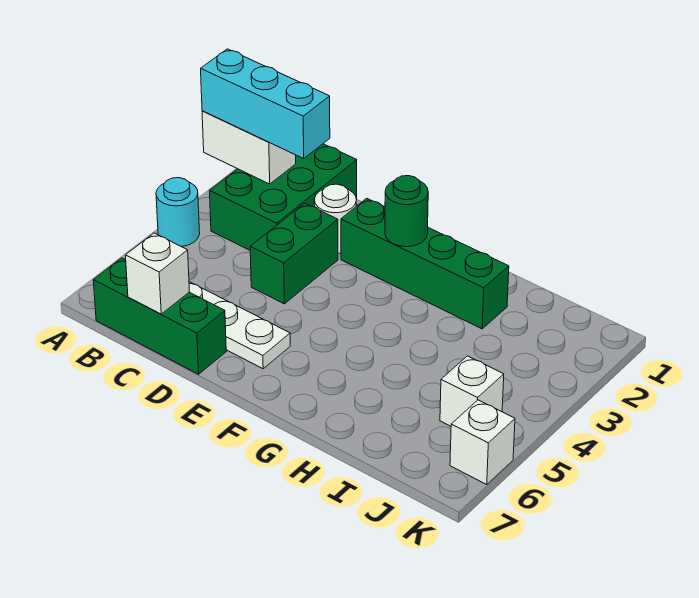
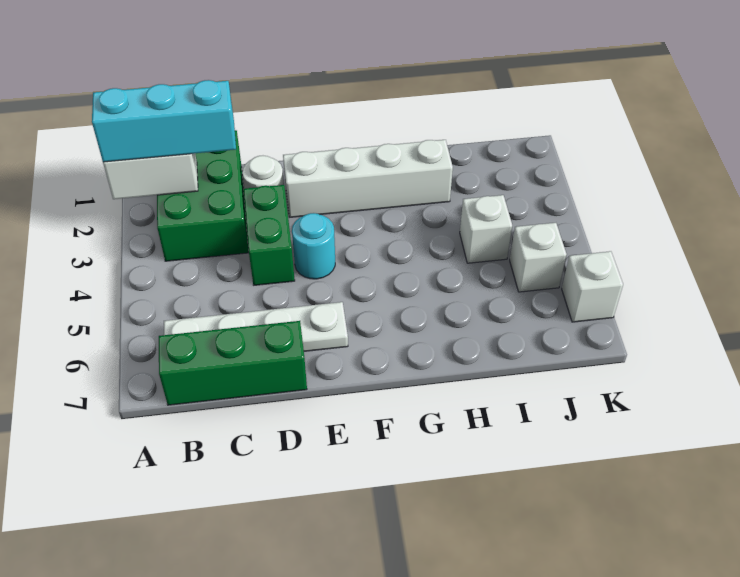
cyan 1x1 round brick [156,178,200,247] -> cyan 1x1 round brick moved to [292,213,335,279]
white 1x1 brick [126,233,190,314] -> white 1x1 brick moved to [460,195,512,263]
green 1x4 brick [341,198,509,329] -> white 1x4 brick [283,140,453,217]
green 1x1 round brick [385,176,428,247] -> none

